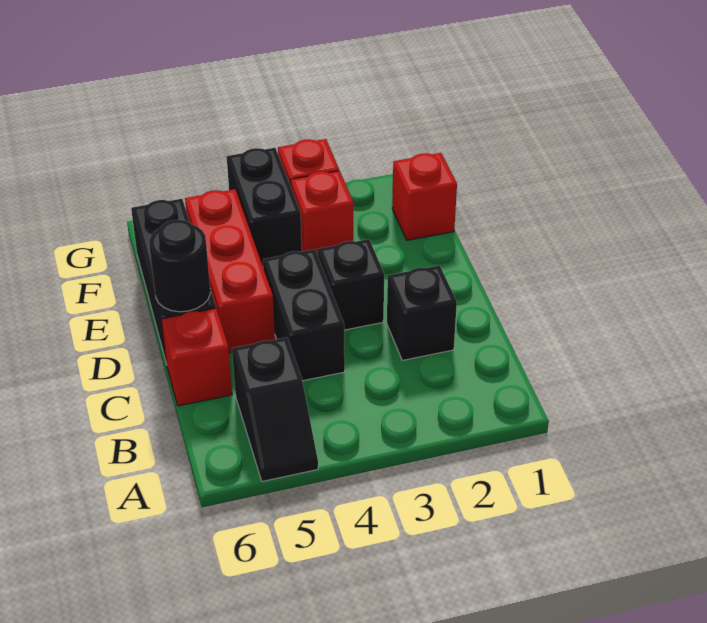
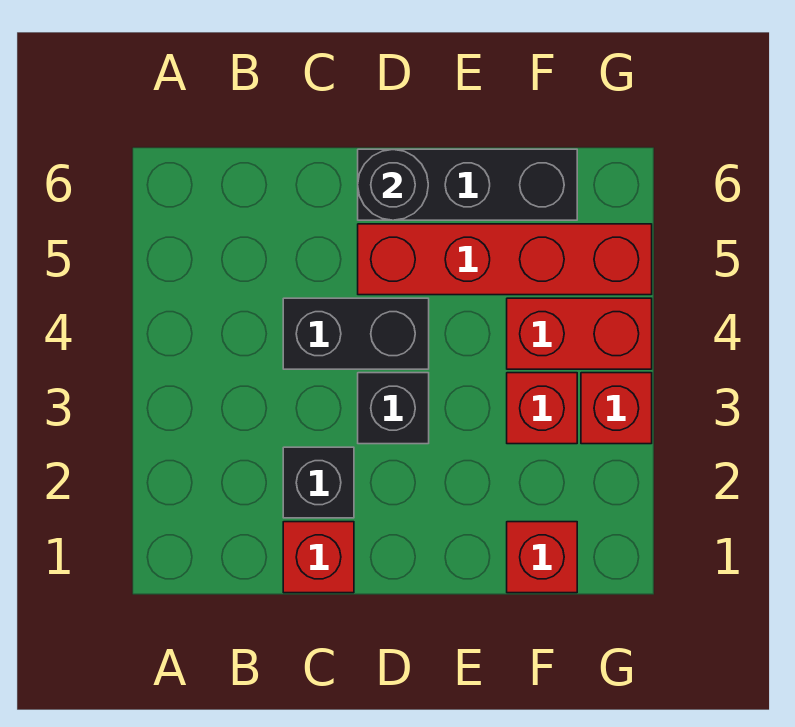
black 1x2 slope [232,337,318,481] -> none
red 1x1 brick [161,308,232,406] -> red 1x1 brick moved to [283,522,354,593]
red 1x3 brick [185,189,275,353] -> red 1x4 brick [358,224,652,295]
black 1x2 brick [227,148,302,266] -> red 1x2 brick [507,298,652,369]

